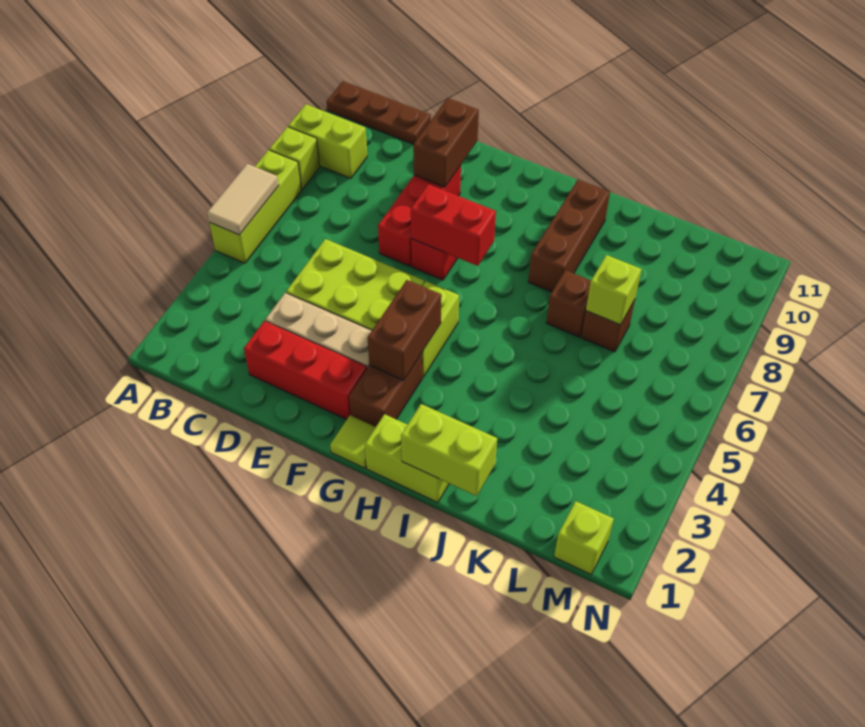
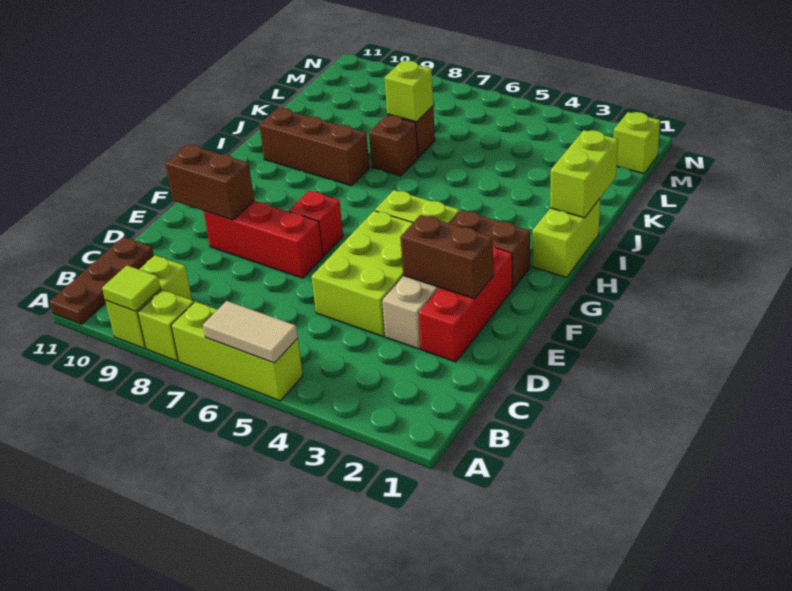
red 1x2 brick [411,184,496,266] -> none
lime 1x1 tile [330,415,376,468] -> lime 1x1 tile moved to [102,265,160,311]
brown 1x2 brick [367,280,441,381] -> brown 1x2 brick moved to [401,215,493,299]

